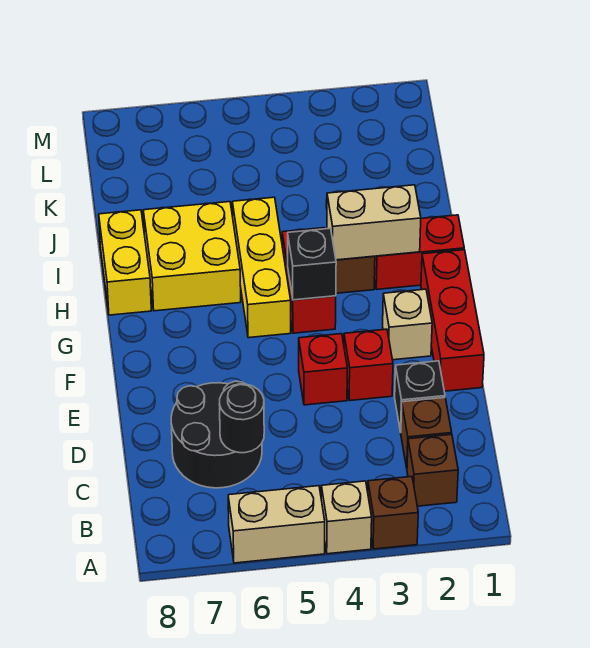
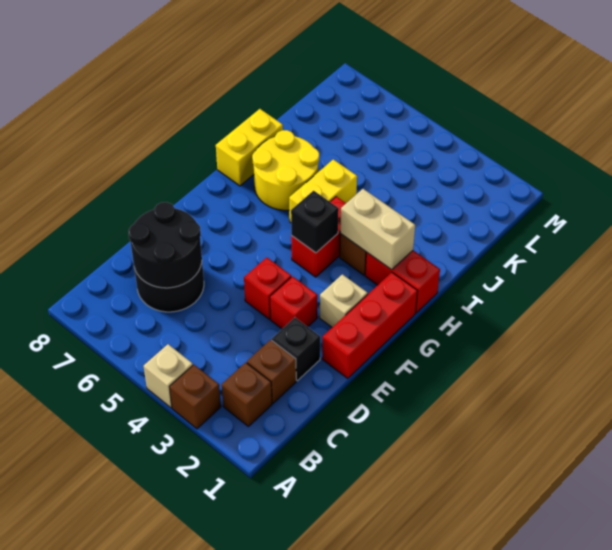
tan 1x2 brick [228,486,325,563] -> none
black 1x1 round brick [220,384,264,453] -> black 2x2 round brick [129,202,202,288]
yellow 1x3 brick [232,197,291,338] -> yellow 1x2 brick [289,159,357,223]
yellow 2x2 brick [143,202,241,311] -> yellow 2x2 round brick [252,130,319,210]

